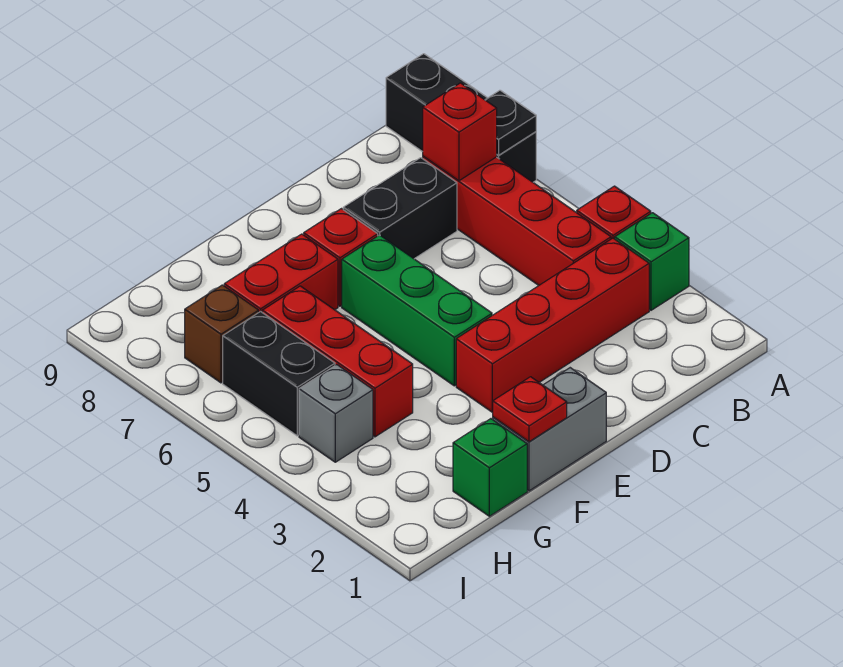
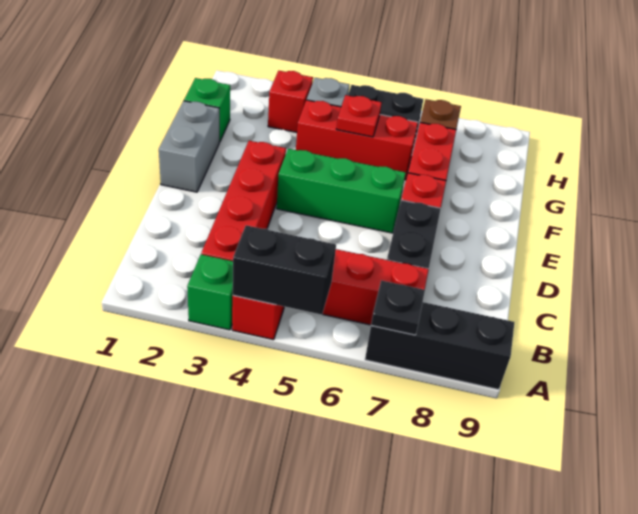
none -> black 1x2 brick [233,225,336,315]
red 1x1 brick [423,83,497,181] -> red 1x1 brick moved to [268,71,313,132]
red 1x1 plate [492,377,567,442] -> red 1x1 plate moved to [337,95,382,137]

